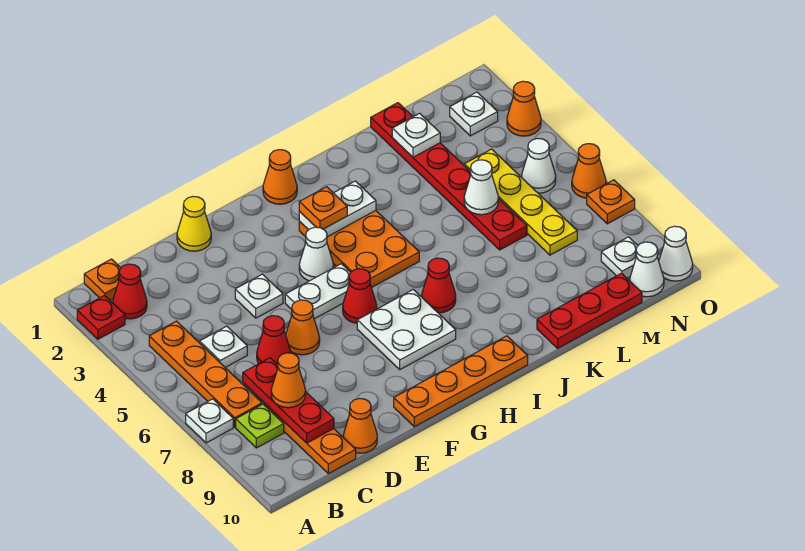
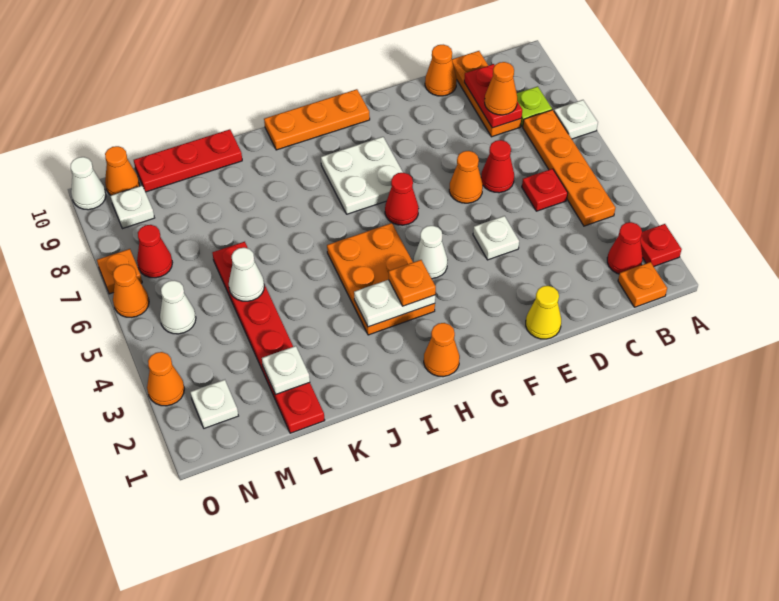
white 1x1 plate [200,326,247,367] -> red 1x1 plate [522,169,568,211]
red 1x3 plate [243,358,334,443] -> red 1x2 plate [464,64,522,128]
white 1x2 plate [285,264,351,319] -> none
orange 1x4 plate [394,336,528,427] -> orange 1x3 plate [264,89,370,150]
red 1x1 cone [422,258,456,313] -> red 1x1 cone moved to [137,225,173,278]
yellow 1x4 plate [464,149,577,255] -> none
white 1x1 cone [630,242,664,297] -> orange 1x1 cone [105,146,139,195]

